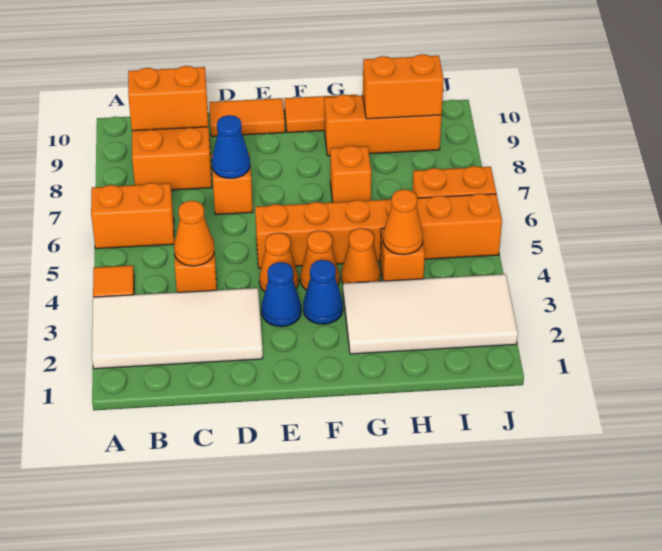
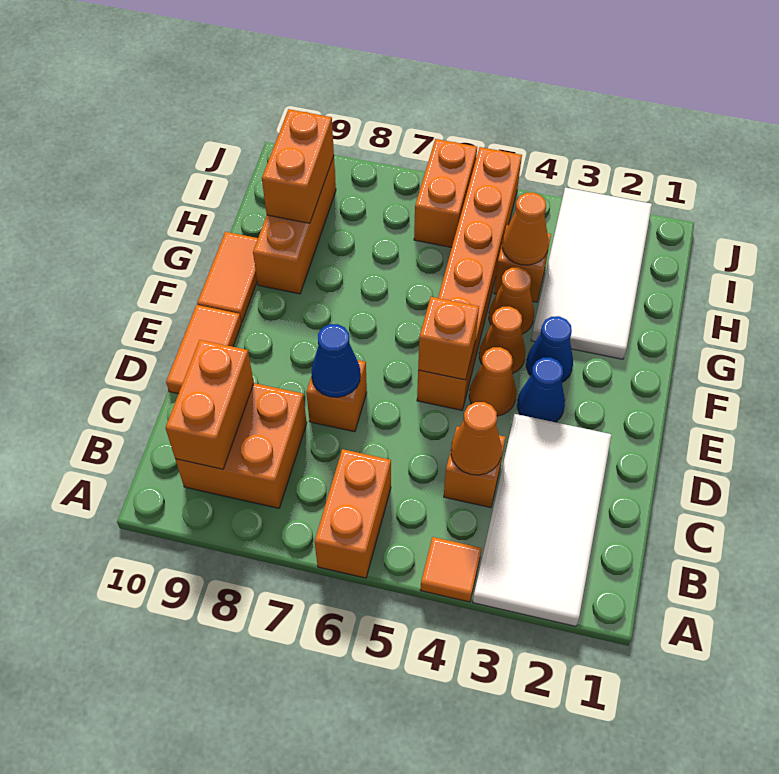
orange 1x1 brick [330,146,371,202] -> orange 1x1 brick moved to [418,297,479,380]

